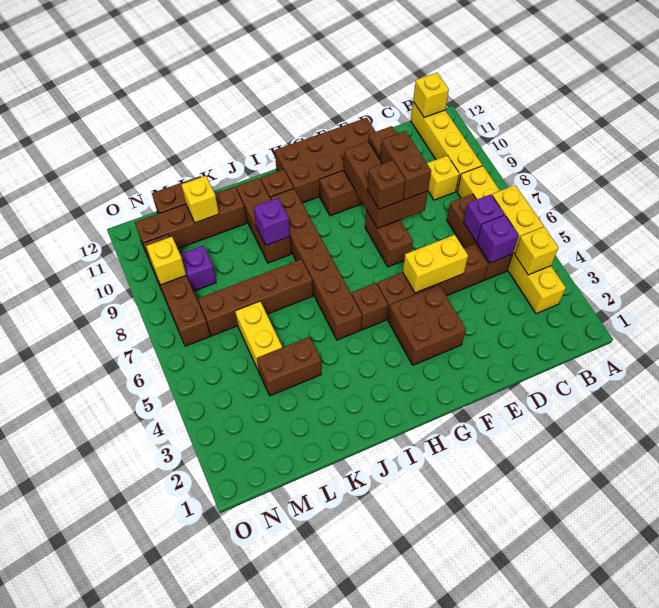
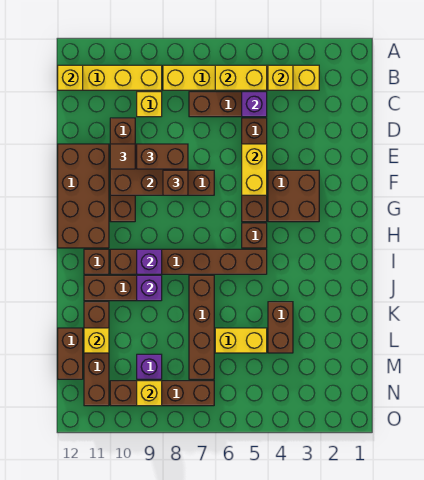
purple 1x1 brick [463,194,504,242] -> purple 1x1 brick moved to [137,249,162,274]

